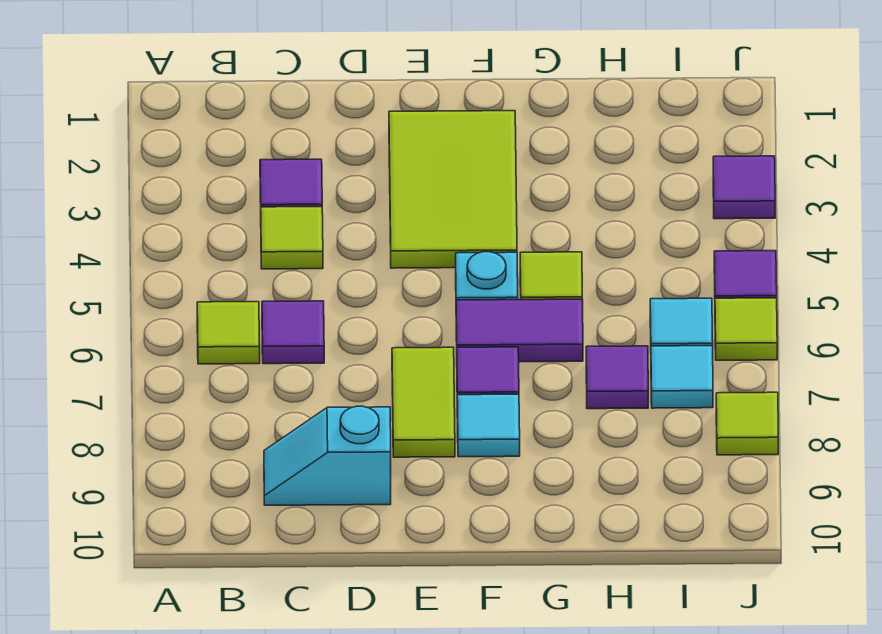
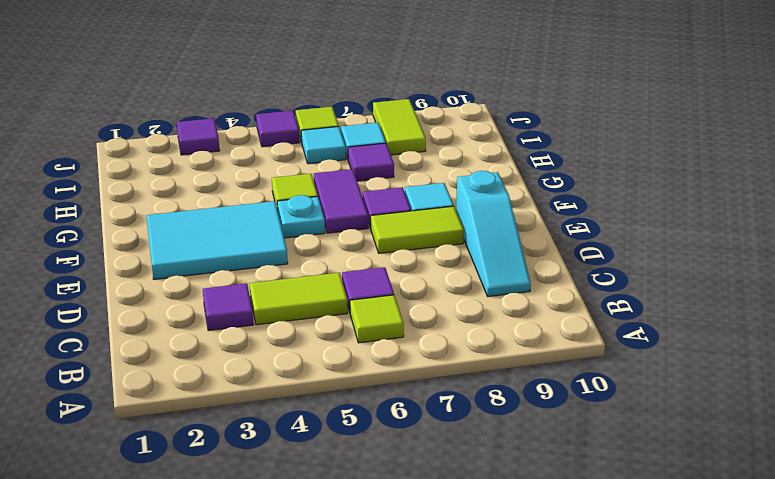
lime 1x1 tile [261,207,323,269] -> lime 1x2 tile [249,273,348,325]
cyan 1x2 slope [264,406,391,505] -> cyan 1x3 slope [456,171,531,297]
lime 2x3 tile [389,111,517,268] -> cyan 2x3 tile [146,201,288,279]
lime 1x1 tile [716,392,778,455] -> lime 1x2 tile [373,99,426,155]

